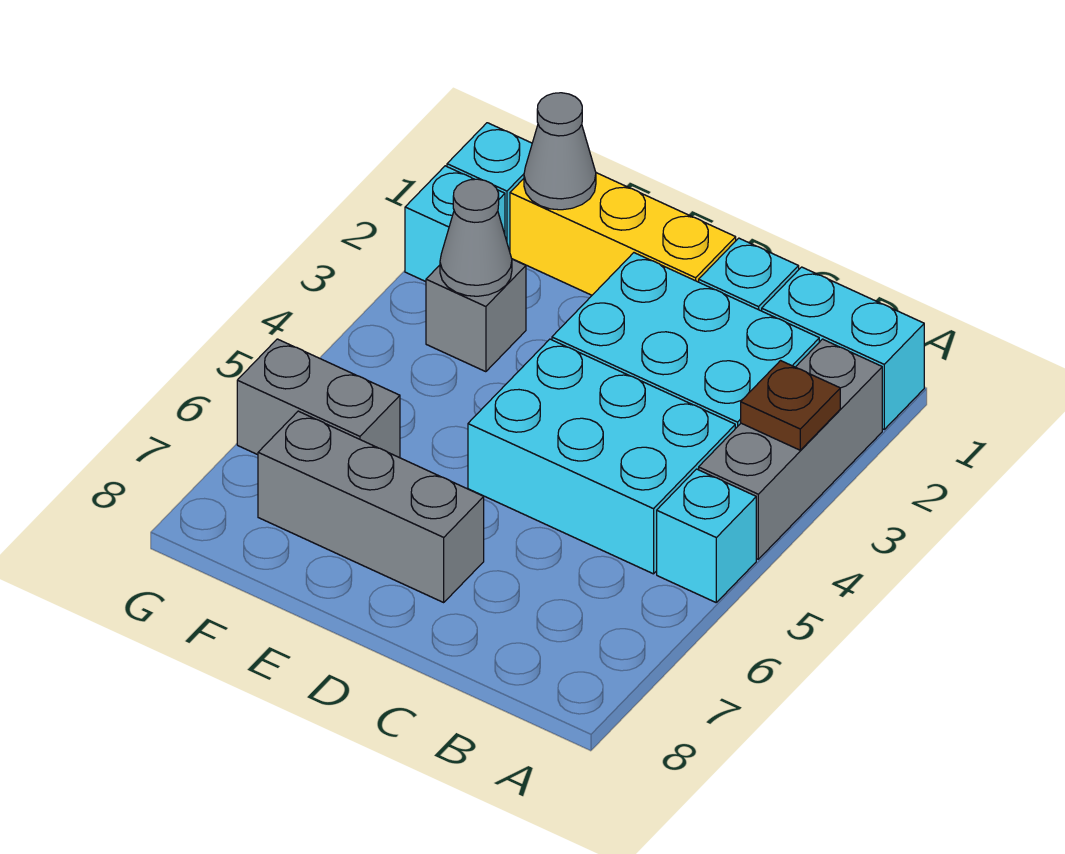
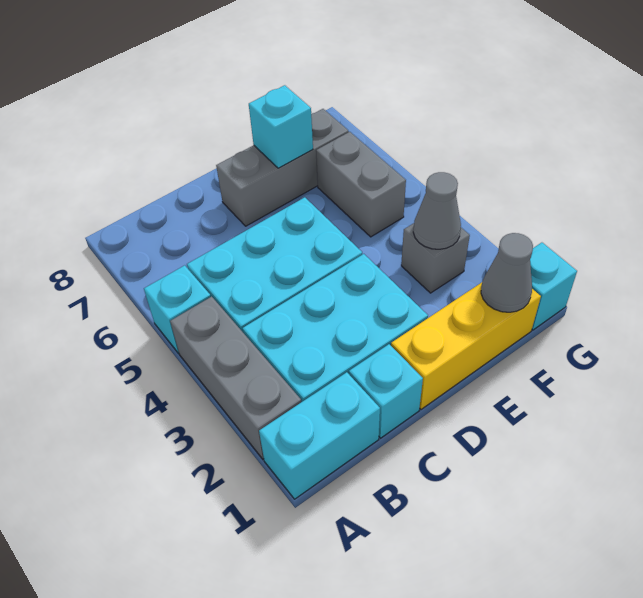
brown 1x1 plate [741,361,840,450] -> none
grey 1x2 brick [237,339,400,458] -> grey 1x2 brick turned to [316,132,406,237]
cyan 1x1 brick [405,166,505,282] -> cyan 1x1 brick moved to [249,85,313,168]

